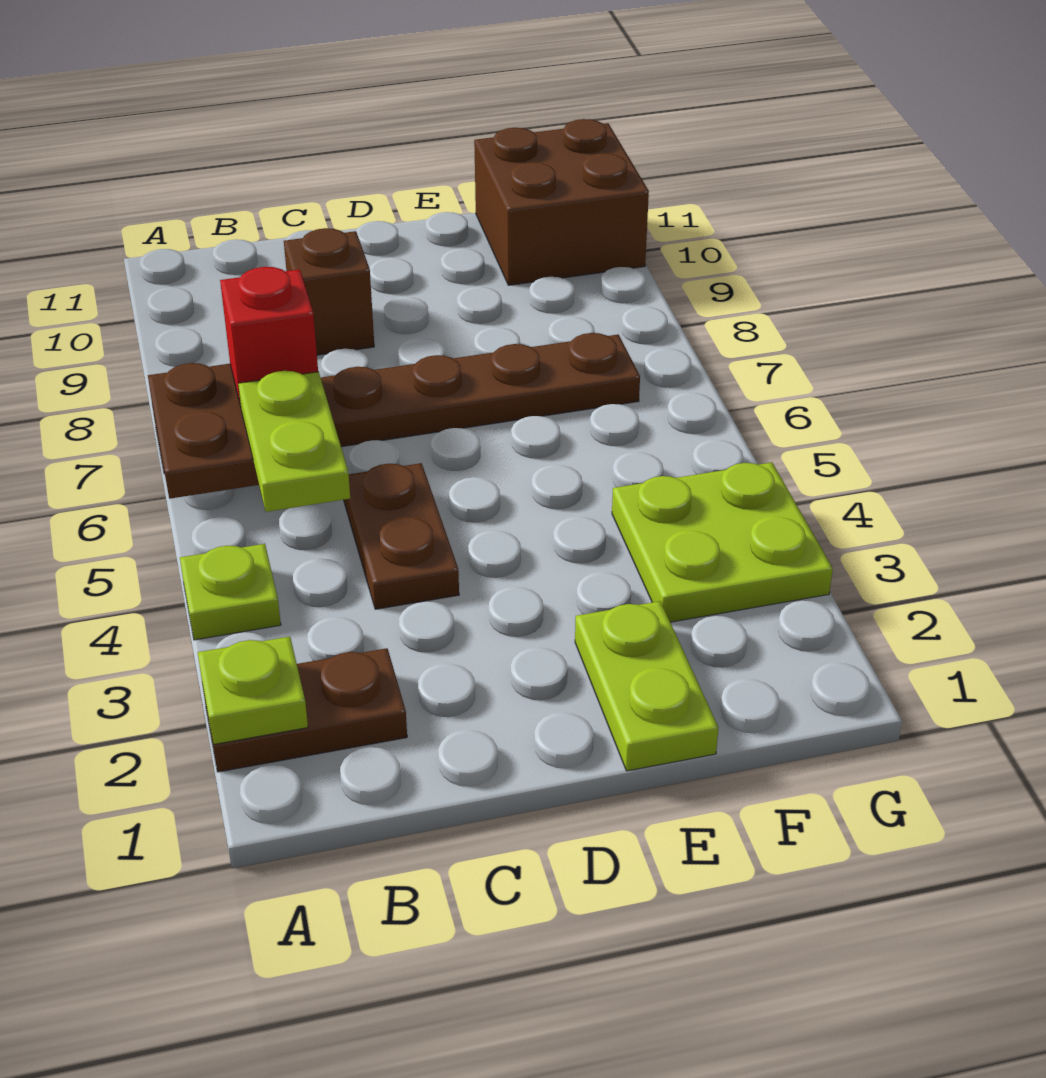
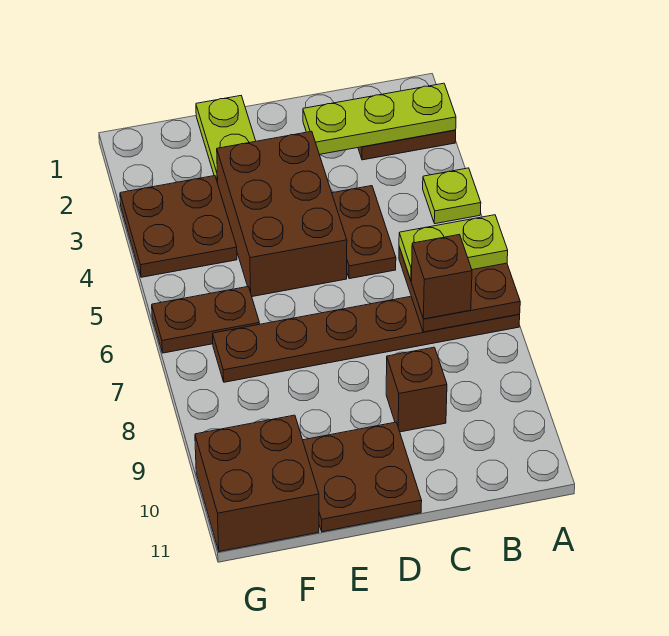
lime 1x1 plate [198,637,308,745] -> lime 1x3 plate [303,83,456,154]
lime 1x2 plate [238,371,350,512] -> lime 1x2 plate turned to [399,215,508,281]
red 1x1 brick [220,267,318,405] -> brown 1x1 brick [411,235,472,319]
none -> brown 2x3 brick [217,131,347,297]
none -> brown 2x2 plate [303,422,422,532]
lime 2x2 plate [612,462,833,622] -> brown 2x2 plate [120,176,237,277]
none -> brown 1x2 plate [152,287,260,353]

